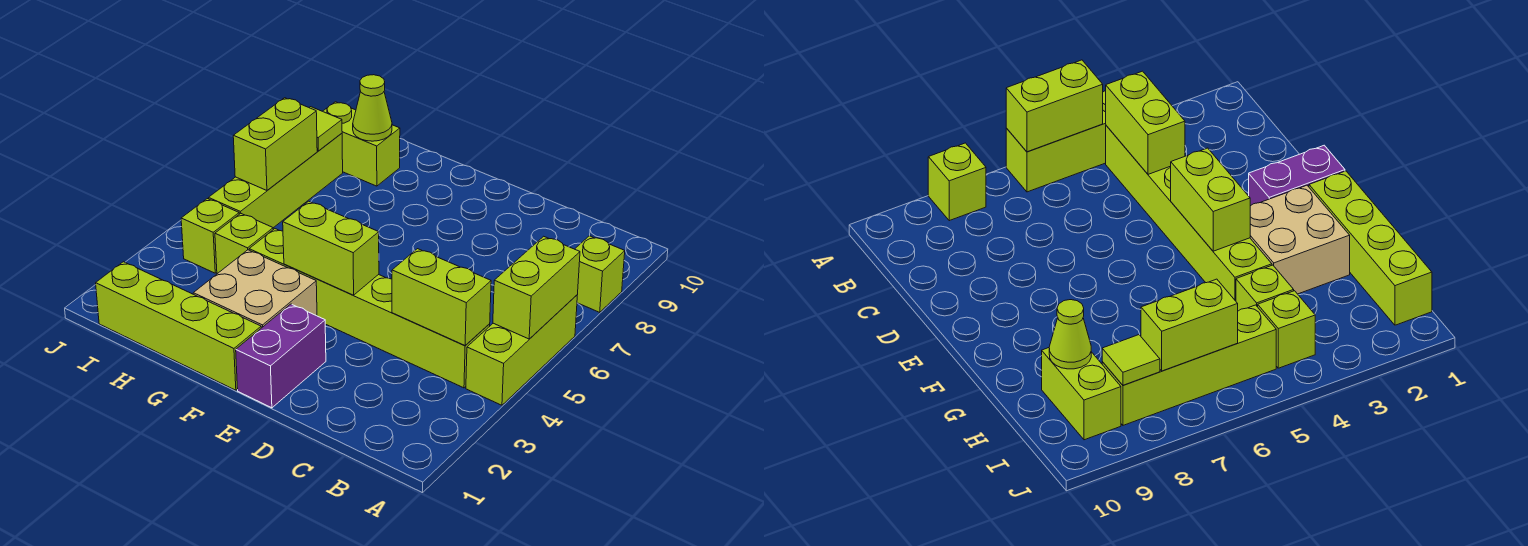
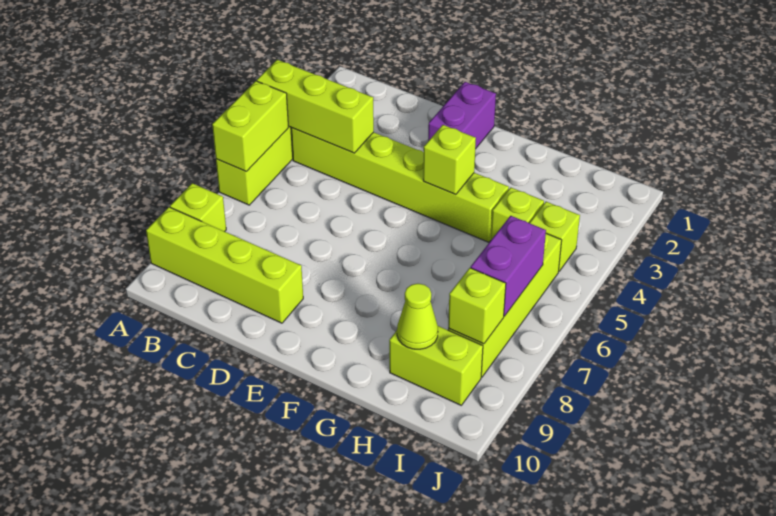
lime 1x2 brick [392,249,491,345] -> lime 1x3 brick [257,60,374,153]
lime 1x2 brick [283,201,379,295] -> lime 1x1 brick [423,125,476,195]
lime 1x4 brick [96,262,261,390] -> lime 1x4 brick moved to [146,207,303,323]
tan 2x2 brick [193,250,317,328] -> none
lime 1x2 brick [233,98,317,190] -> purple 1x2 brick [471,216,546,316]
lime 1x1 tile [309,107,342,151] -> lime 1x1 brick [448,268,506,344]

